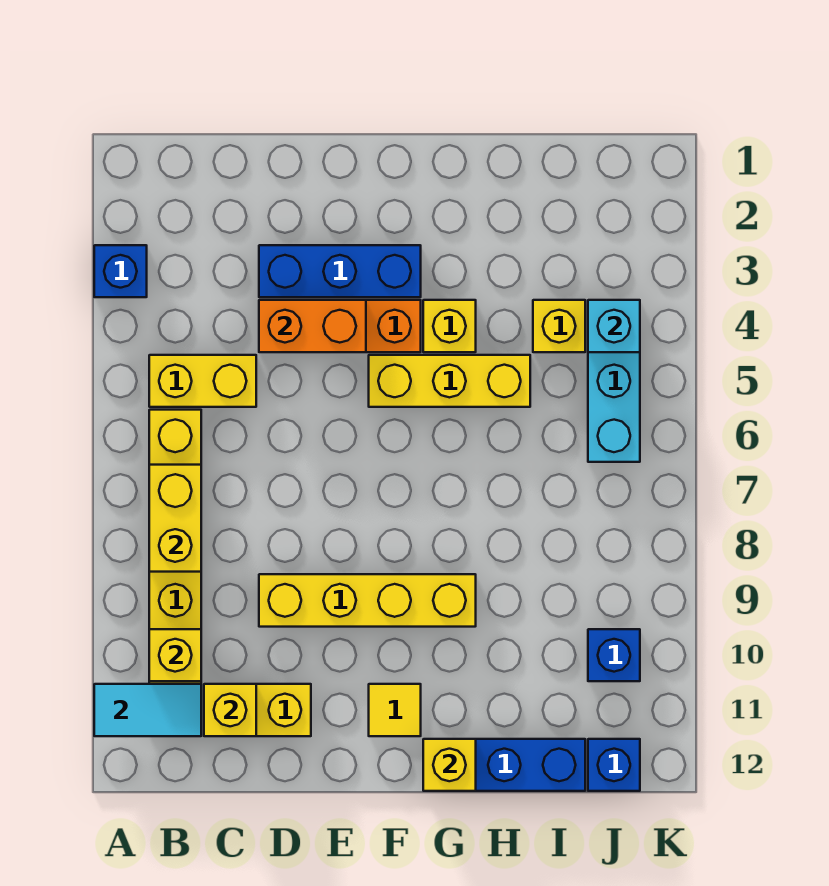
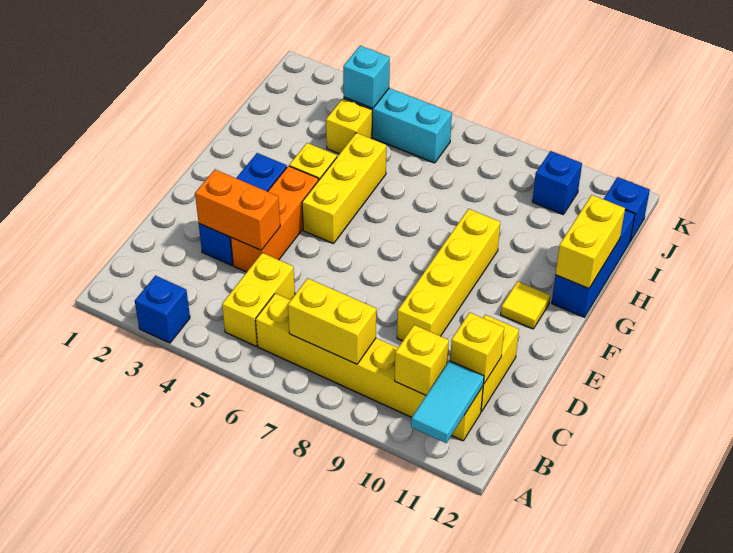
orange 1x2 brick [259,300,366,352] -> orange 1x2 brick turned to [195,170,280,250]
yellow 1x1 brick [423,739,476,791] -> yellow 1x2 brick [556,195,625,288]

